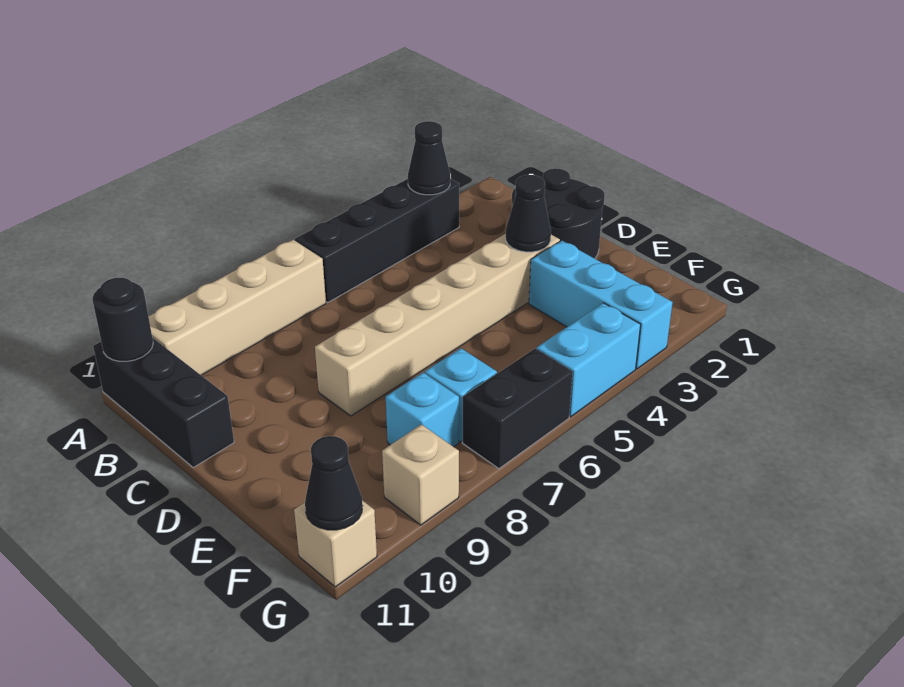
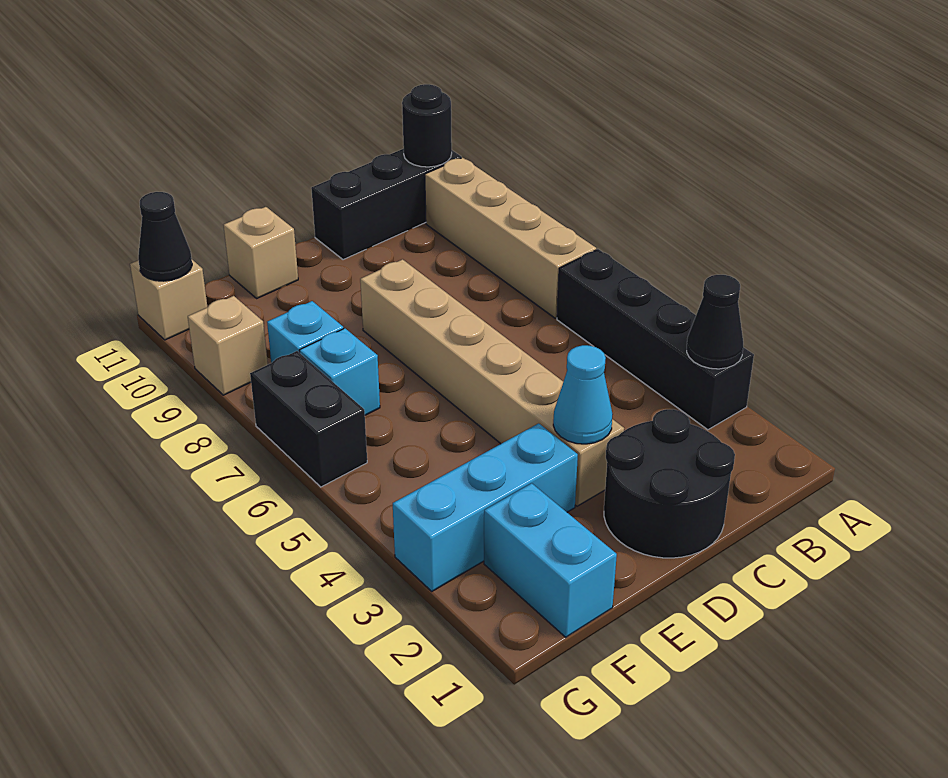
black 1x1 cone [506,175,551,252] -> cyan 1x1 cone [553,345,613,444]
none -> tan 1x1 brick [224,207,298,298]
cyan 1x2 brick [537,303,641,417] -> cyan 1x2 brick moved to [484,483,617,637]

